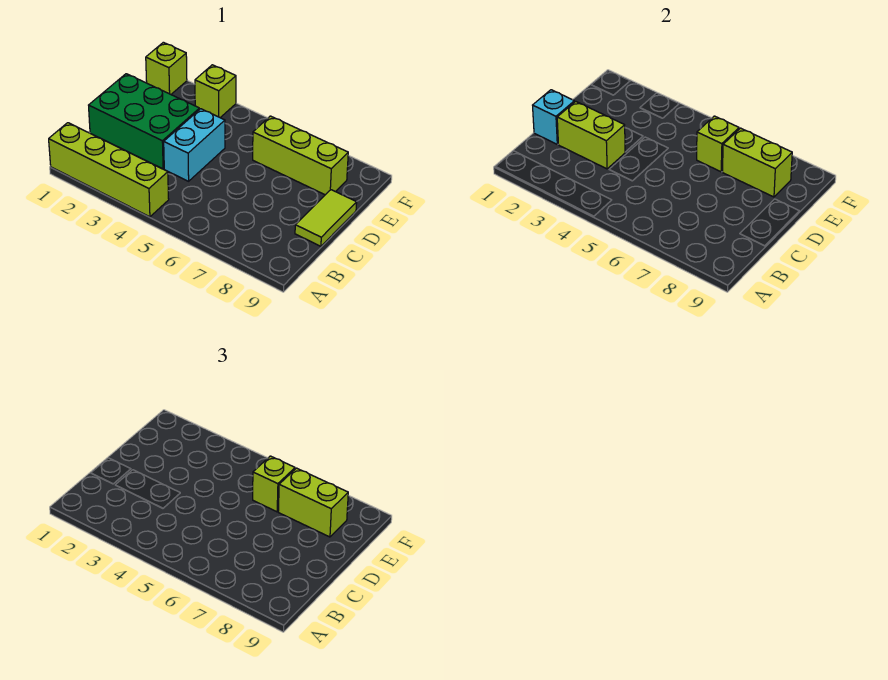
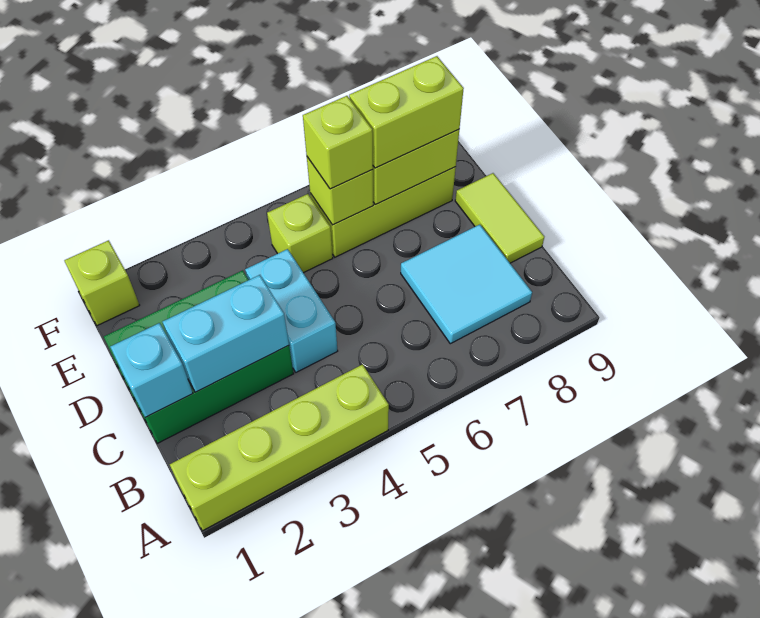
none -> cyan 2x2 tile [401,225,532,344]
lime 1x2 brick [557,101,625,169] -> cyan 1x2 brick [163,275,289,392]
lime 1x1 brick [195,65,236,118] -> lime 1x1 brick moved to [267,194,333,273]

